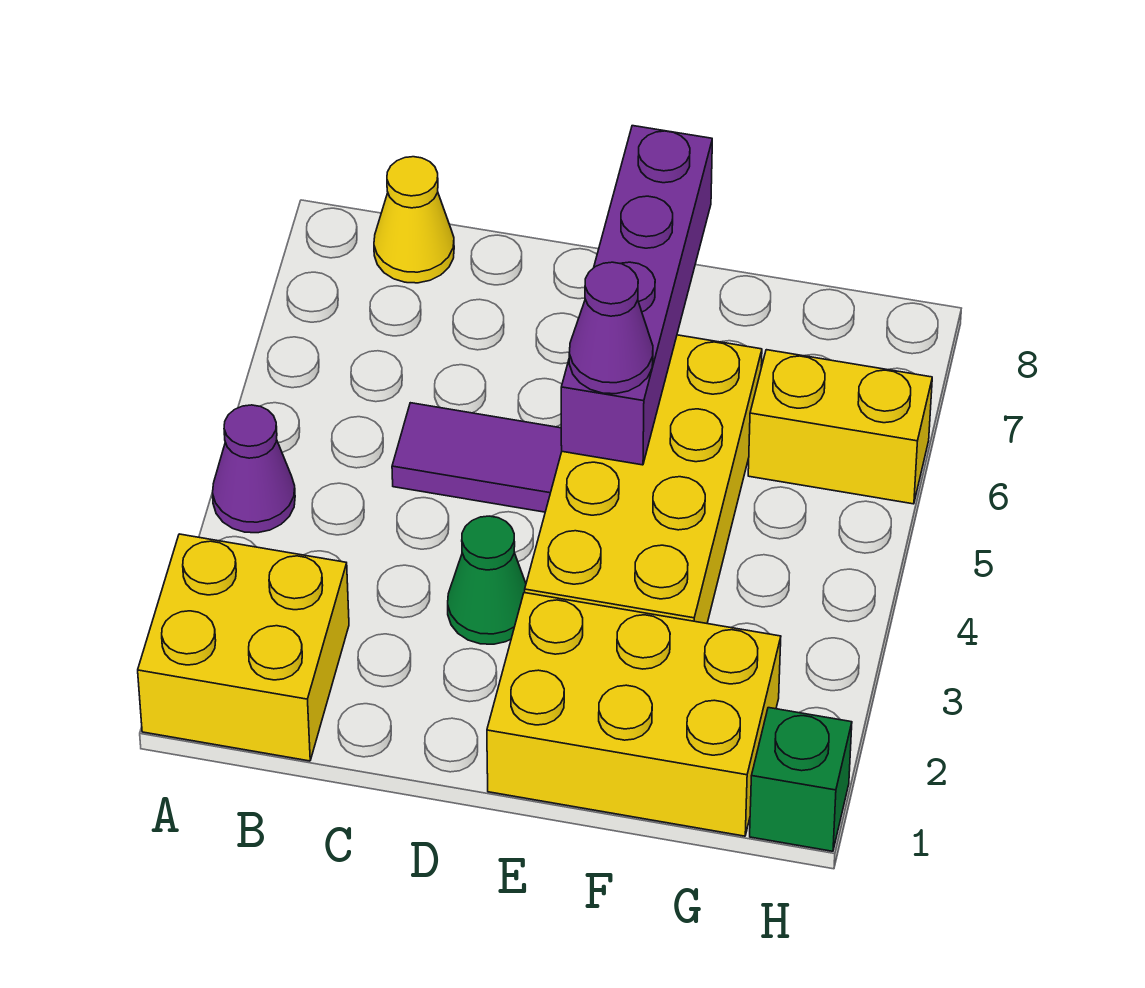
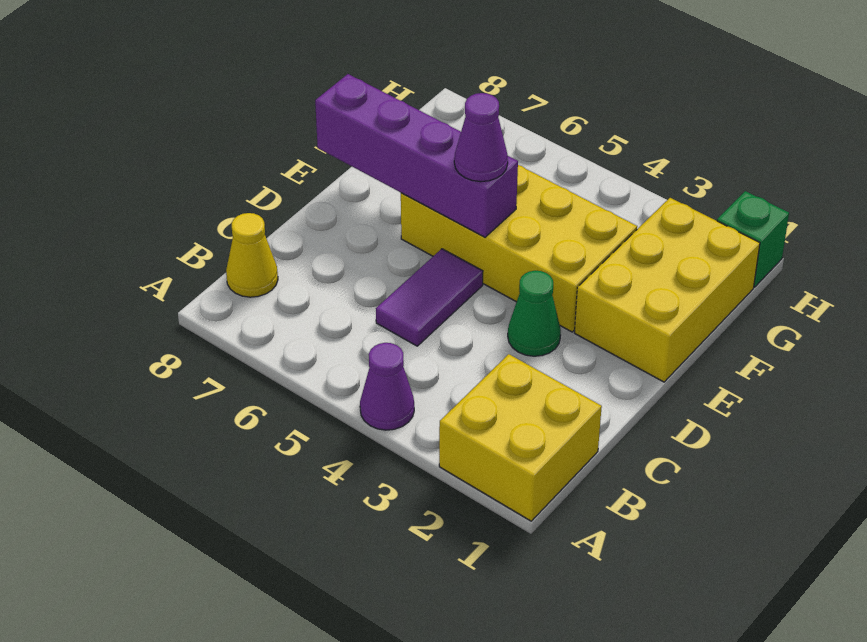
yellow 1x2 brick [748,350,932,504] -> none

